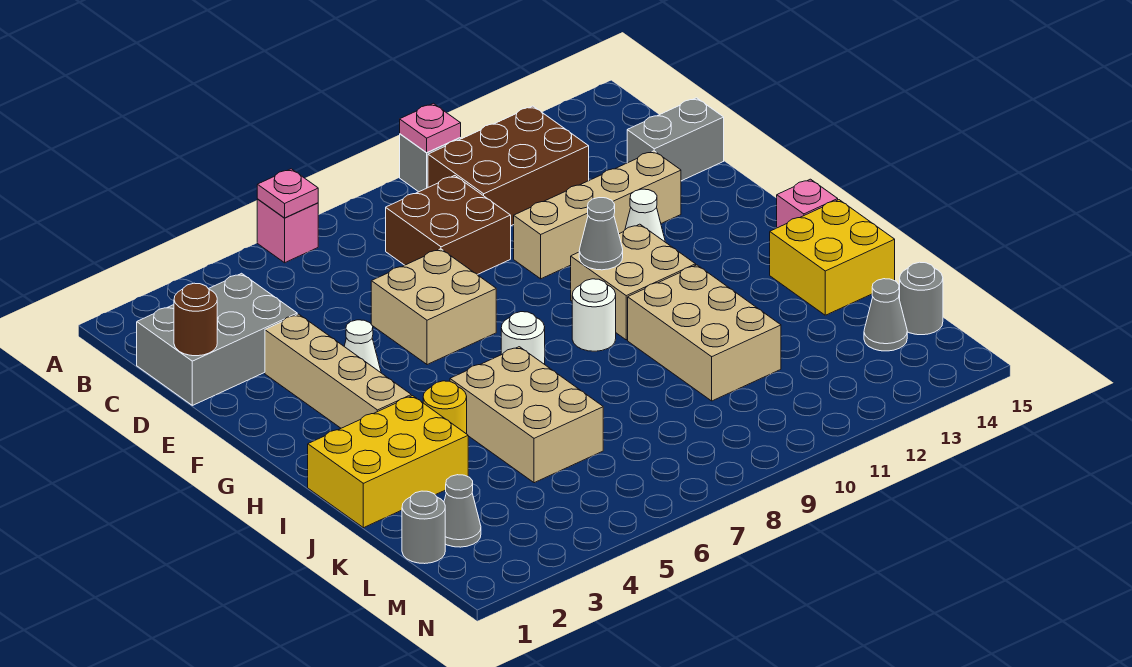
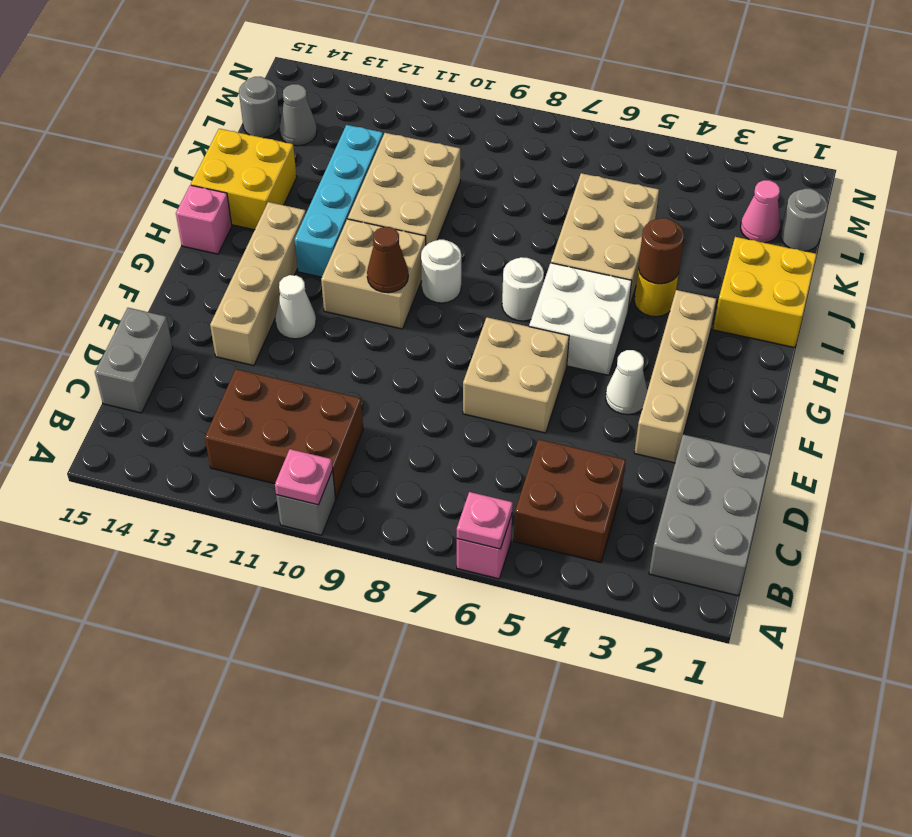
grey 2x3 brick [137,273,297,405] -> grey 2x3 brick turned to [649,434,771,596]
brown 2x2 brick [386,176,511,275] -> brown 2x2 brick moved to [514,439,626,562]
brown 1x1 round brick [174,283,217,356] -> brown 1x1 round brick moved to [638,218,684,284]
grey 1x2 brick [627,98,724,181] -> grey 1x2 brick turned to [95,308,173,413]
tan 1x4 brick [514,151,681,279] -> tan 1x4 brick turned to [210,202,306,366]
none -> white 2x2 brick [529,263,632,375]
grey 1x1 cone [579,198,623,270] -> brown 1x1 cone [367,227,408,293]
none -> cyan 1x4 brick [295,125,383,277]
yellow 2x3 brick [308,396,468,528] -> yellow 2x2 brick [713,237,817,348]
grey 1x1 cone [444,475,481,547] -> pink 1x1 cone [741,180,780,243]

